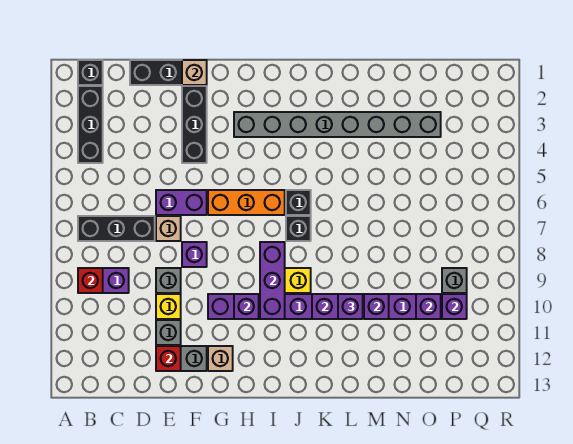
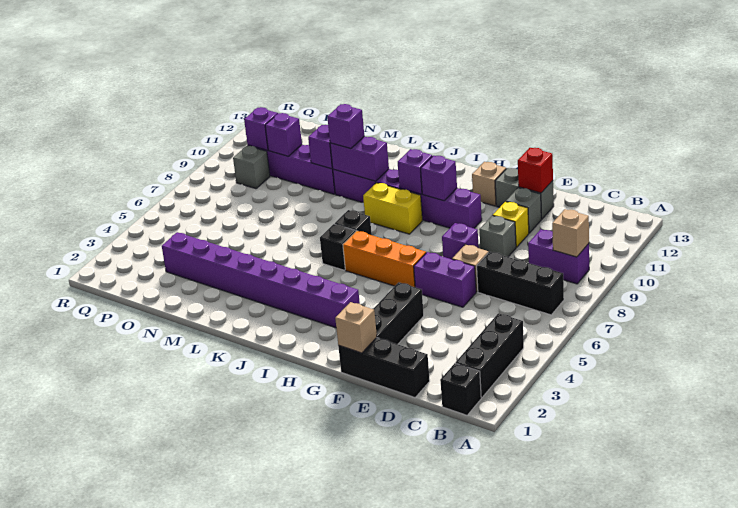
red 1x1 brick [78,268,103,293] -> tan 1x1 brick [552,209,589,257]
grey 1x8 brick [234,112,441,137] -> purple 1x8 brick [162,232,360,328]
purple 1x3 brick [260,242,285,319] -> purple 1x1 brick [398,149,432,194]

